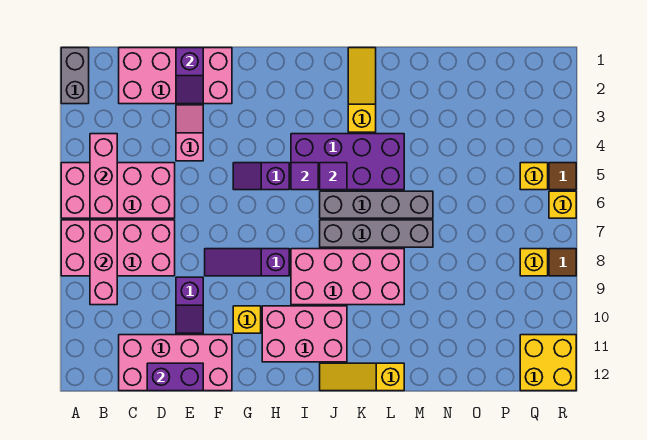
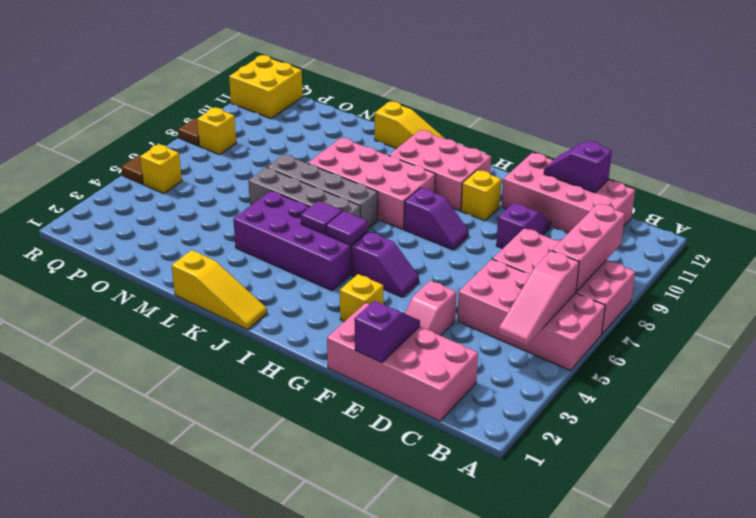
grey 1x2 brick [61,48,89,104] -> none
pink 1x3 brick [90,134,117,218] -> pink 1x3 slope [498,251,579,345]
purple 1x2 brick [147,363,203,391] -> purple 1x2 slope [544,141,612,193]
purple 1x3 slope [205,249,289,276] -> purple 1x2 slope [404,188,469,250]
yellow 1x3 slope [348,48,376,132] -> yellow 1x3 slope turned to [172,250,267,329]
yellow 1x1 brick [549,191,576,218] -> yellow 1x1 brick moved to [340,274,383,322]

